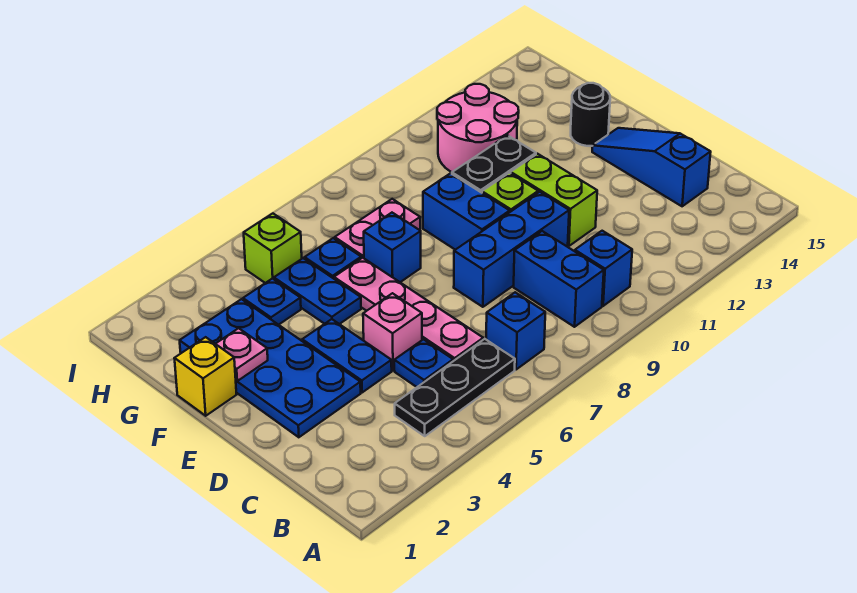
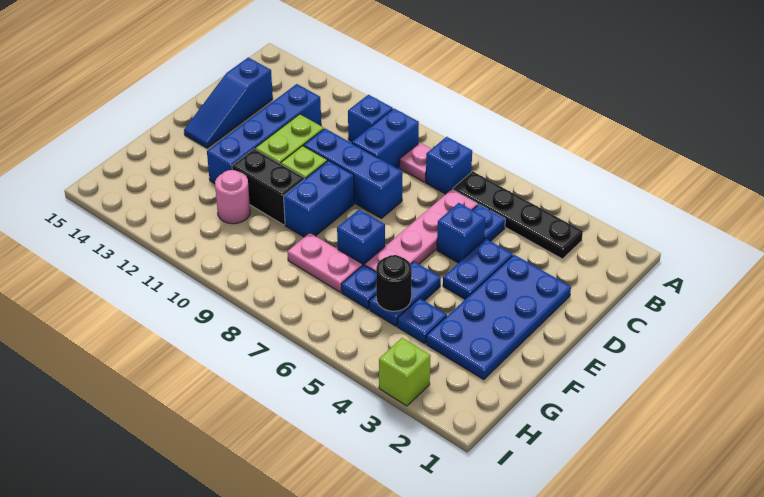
black 1x3 plate [395,339,515,436] -> black 1x4 plate [453,171,583,259]
none -> blue 1x4 brick [207,84,321,184]
pink 1x1 brick [363,293,422,371] -> blue 1x1 brick [437,203,486,263]
yellow 1x1 brick [174,337,237,416] -> none
pink 1x1 plate [216,328,268,381] -> pink 1x1 plate moved to [400,143,431,182]
black 1x1 round brick [571,83,610,146] -> black 1x1 round brick moved to [376,255,412,311]
pink 2x2 round brick [437,84,519,172] -> pink 1x1 round brick [215,170,250,224]
lime 1x1 brick [244,214,302,283] -> lime 1x1 brick moved to [379,338,431,406]

